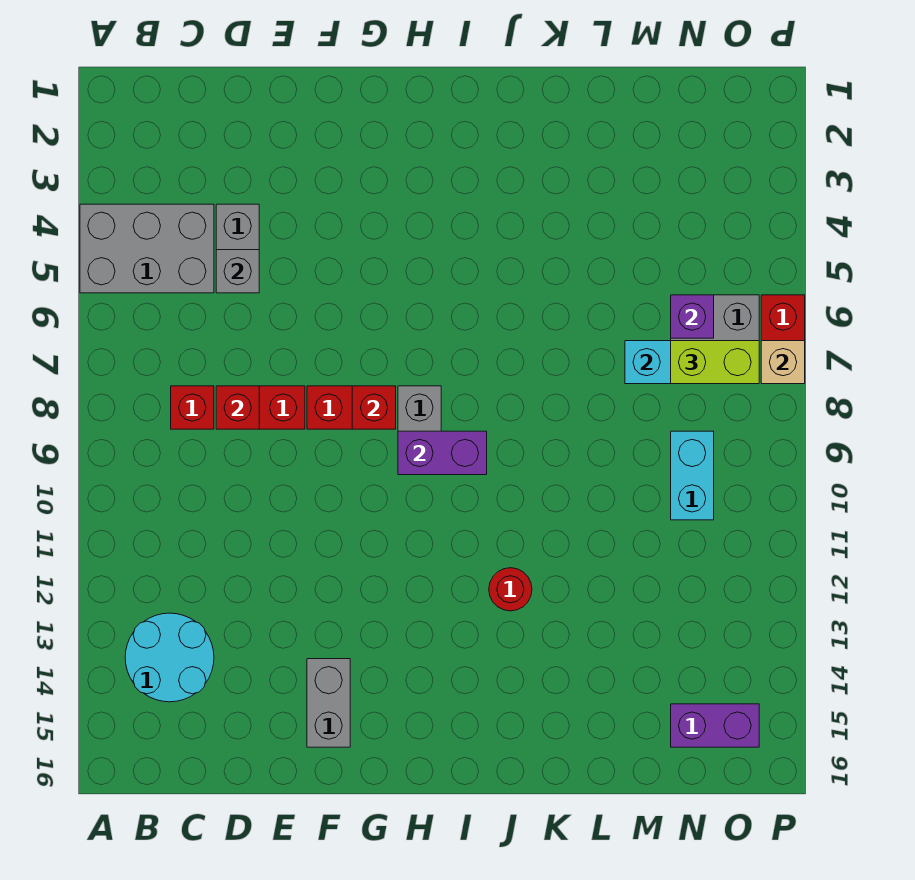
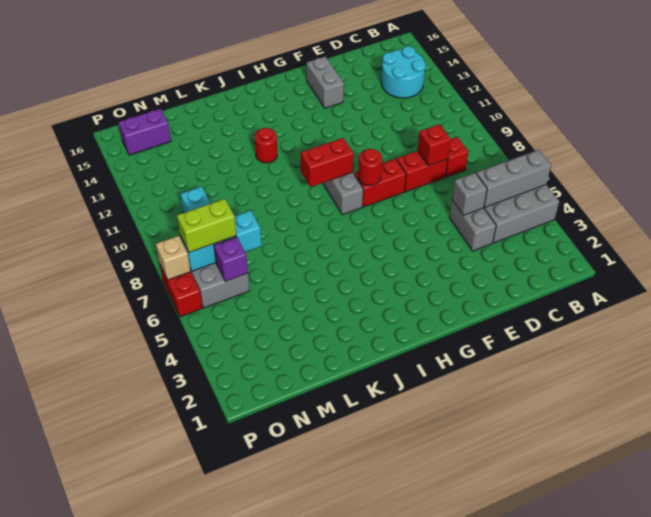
none -> grey 1x3 brick [476,150,551,207]
red 1x1 brick [352,386,396,429] -> red 1x1 round brick [358,149,382,185]
purple 1x2 brick [398,431,487,475] -> red 1x2 brick [301,138,353,187]

